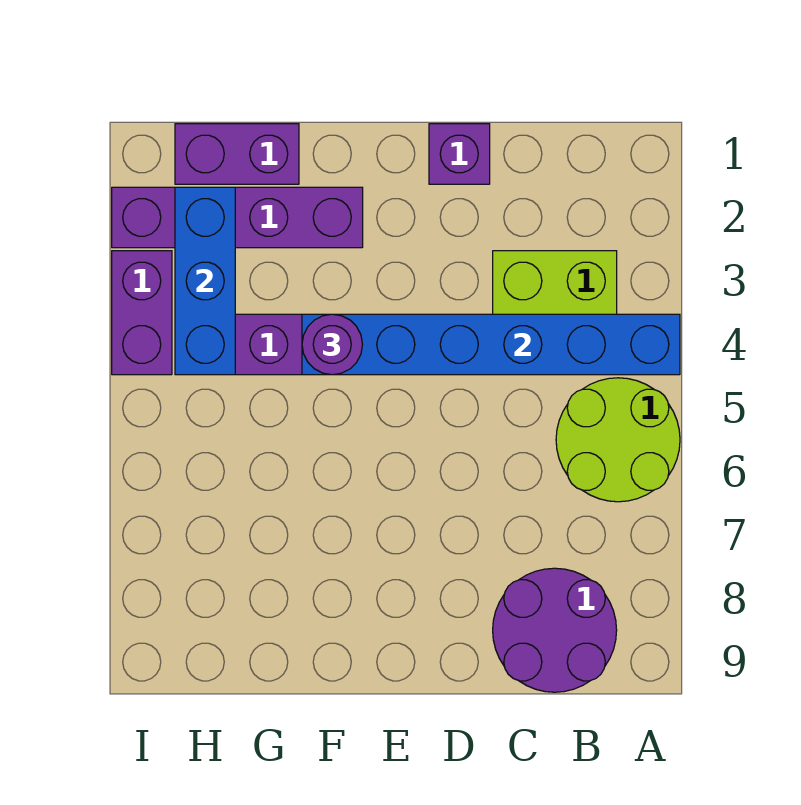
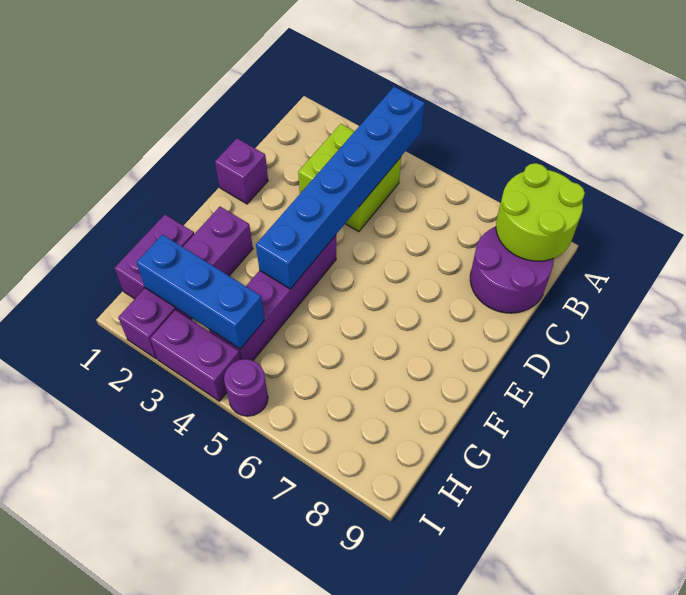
lime 2x2 round brick [556,378,680,502] -> lime 2x2 round brick moved to [496,163,585,261]
purple 1x1 round brick [302,314,362,375] -> purple 1x1 round brick moved to [224,359,268,416]

